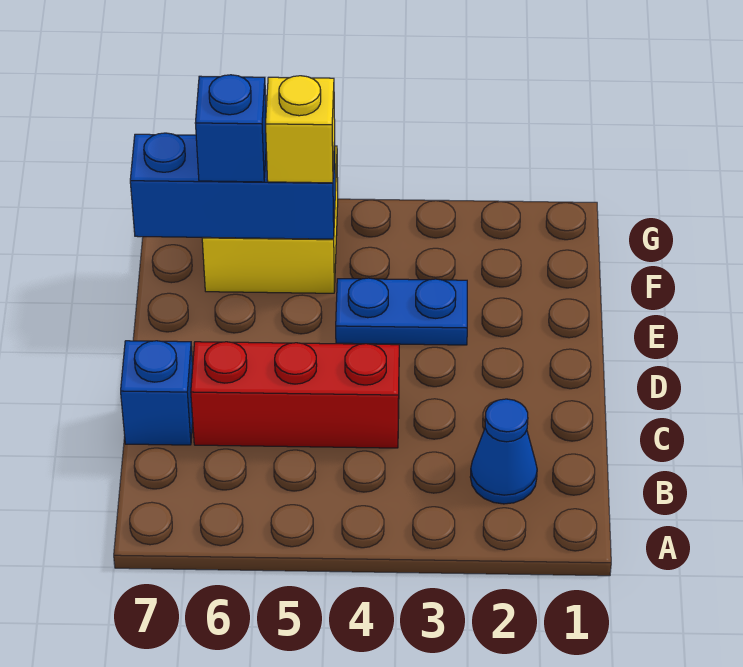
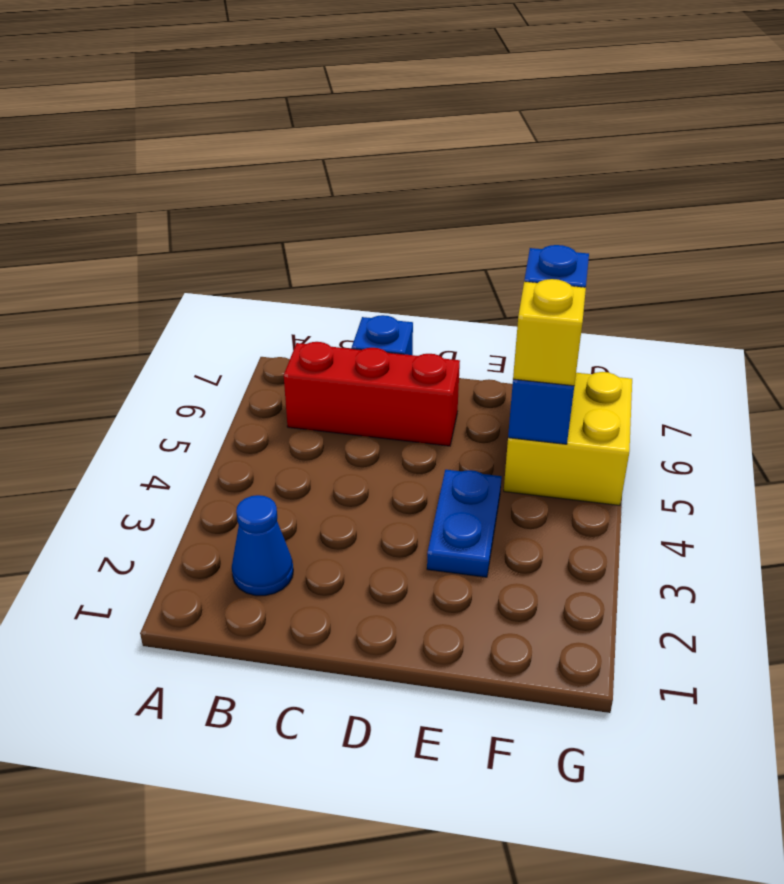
red 1x3 brick [191,342,399,448] -> red 1x3 brick turned to [284,342,460,446]

